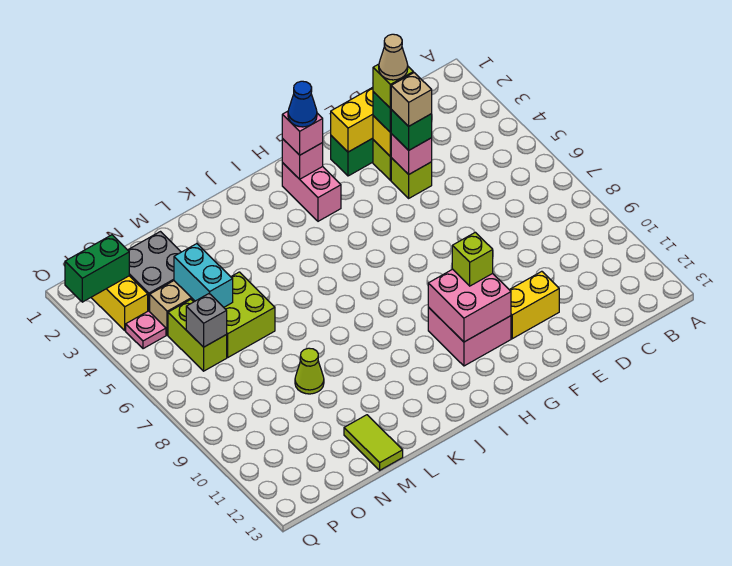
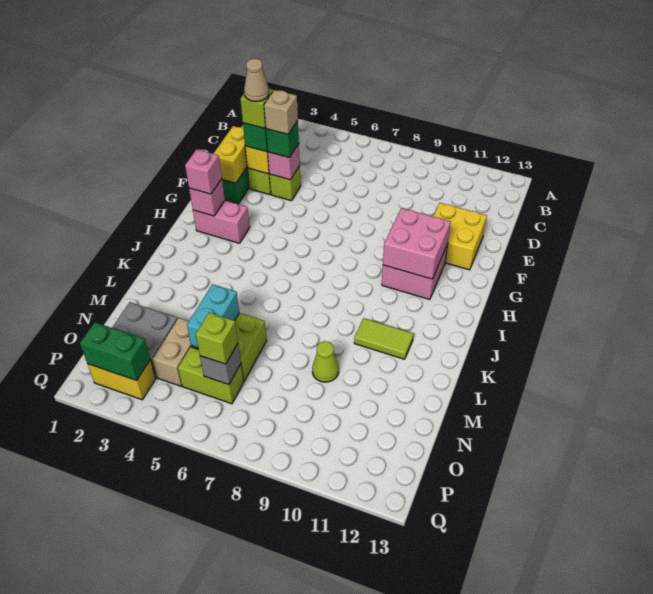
yellow 1x2 brick [510,271,559,339] -> yellow 2x2 brick [433,203,487,270]
lime 1x1 brick [452,232,493,286] -> lime 1x1 brick moved to [196,313,238,364]
blue 1x1 cone [288,81,317,127] -> none
lime 1x2 tile [344,415,403,470] -> lime 1x2 tile moved to [354,318,414,359]
cyan 1x2 brick [174,244,233,307] -> cyan 1x2 brick turned to [187,284,239,348]
green 1x2 brick [65,235,129,302] -> green 1x2 brick turned to [80,322,150,381]
pink 1x1 plate [126,311,166,349] -> none

